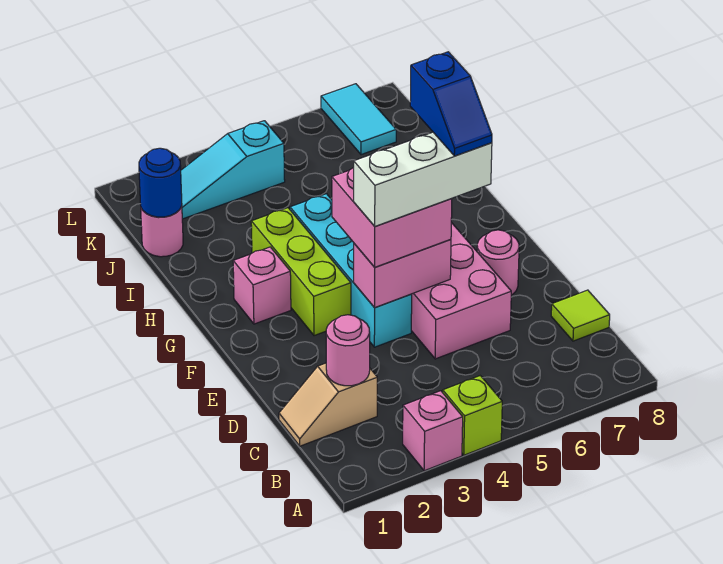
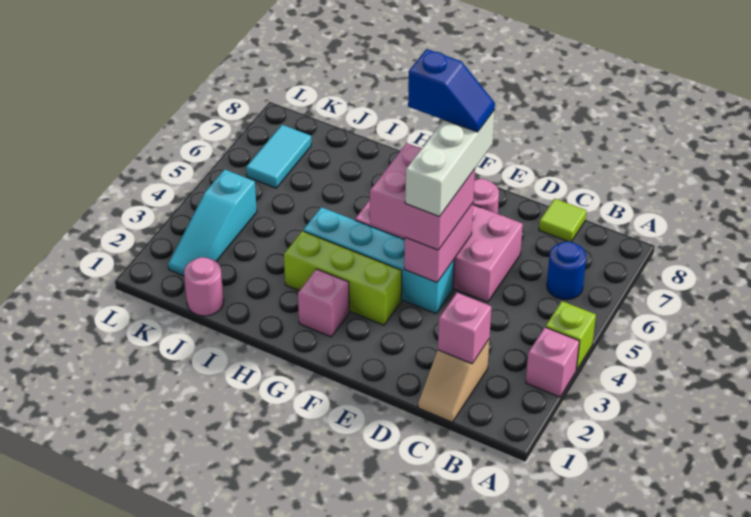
pink 1x1 round brick [326,315,370,386] -> pink 1x1 brick [438,293,491,364]
blue 1x1 round brick [139,148,182,217] -> blue 1x1 round brick moved to [547,241,586,300]
cyan 1x2 tile [321,84,396,155] -> cyan 1x2 tile turned to [246,125,311,188]

